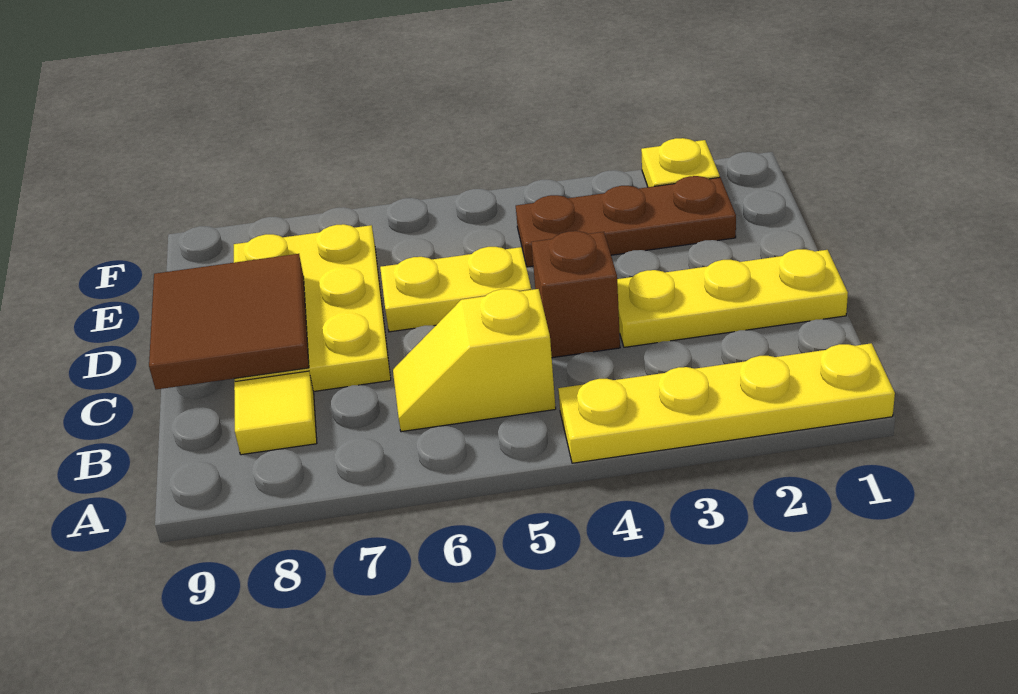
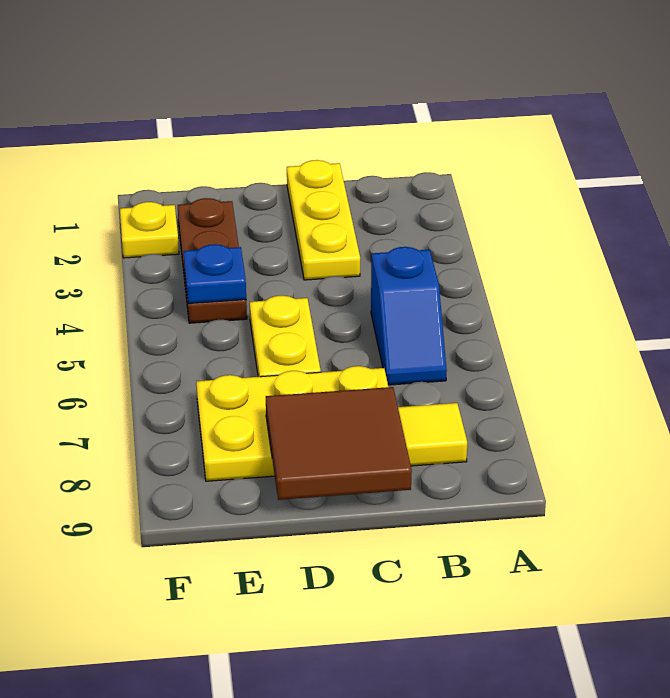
yellow 1x4 plate [558,343,895,463] -> none
yellow 1x2 slope [393,289,556,432] -> blue 1x2 slope [371,247,447,385]
brown 1x1 brick [532,231,620,358] -> none
none -> blue 1x1 plate [184,244,246,304]

